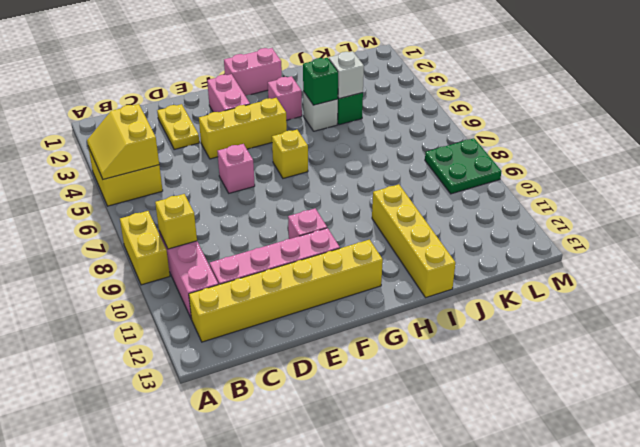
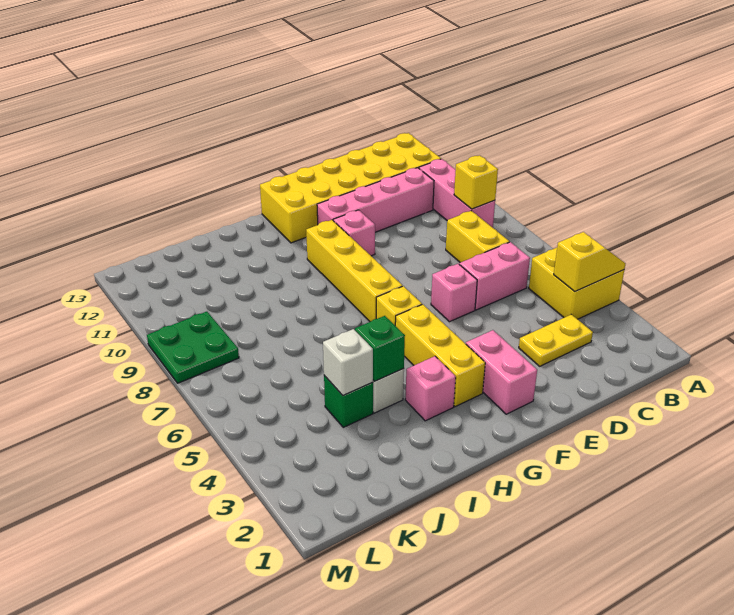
yellow 2x2 slope [87,104,159,179] -> yellow 1x2 slope [554,232,626,291]
yellow 1x2 brick [120,211,170,285] -> yellow 1x2 brick moved to [446,211,509,263]
yellow 1x6 brick [189,240,383,342] -> yellow 2x6 brick [260,133,441,243]
yellow 1x2 plate [157,104,199,150] -> yellow 1x2 plate turned to [519,314,593,366]
yellow 1x3 brick [199,98,287,159] -> yellow 1x3 brick turned to [395,304,485,407]
pink 1x2 brick [224,48,282,96] -> pink 1x2 brick moved to [459,242,530,310]
yellow 1x4 brick [372,184,455,298] -> yellow 1x4 brick moved to [306,220,402,322]

